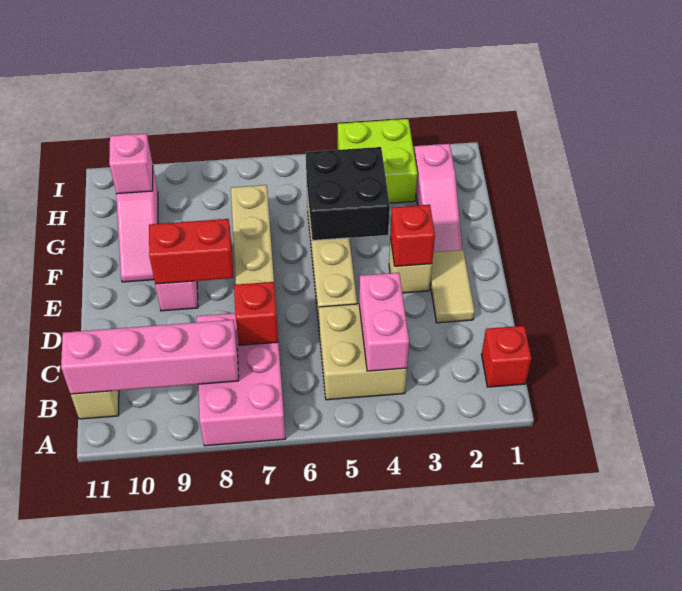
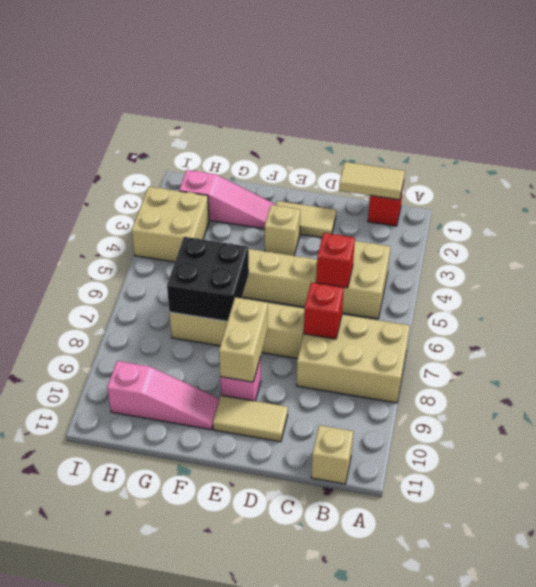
pink 2x3 brick [196,313,286,446] -> tan 2x3 brick [296,315,410,403]
none -> tan 1x2 tile [339,162,405,200]
pink 1x2 brick [359,273,409,371] -> none
pink 1x4 brick [61,320,239,394] -> none
none -> tan 1x2 tile [213,395,288,442]
red 1x1 brick [390,205,435,266] -> red 1x1 brick moved to [316,233,355,288]
red 1x2 brick [149,219,234,284] -> tan 1x2 brick [219,297,268,382]
black 2x2 brick [306,147,390,241] -> black 2x2 brick moved to [167,237,249,321]
lime 2x2 brick [338,119,417,203] -> tan 2x2 brick [132,187,209,262]
pink 1x1 brick [109,134,153,194] -> none

